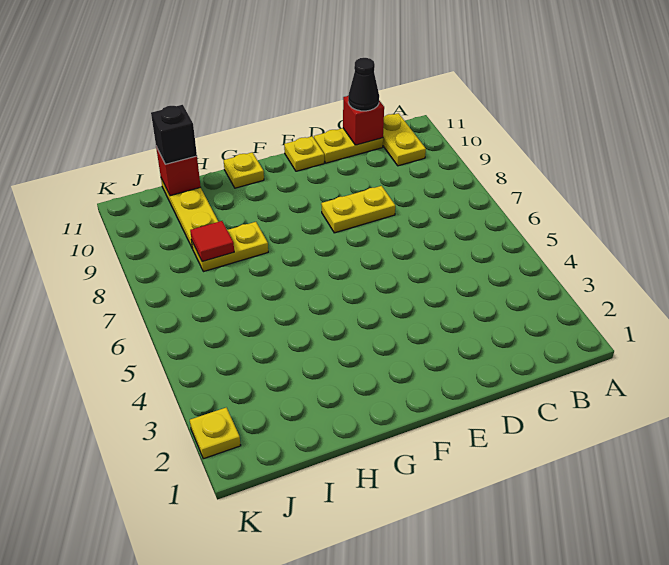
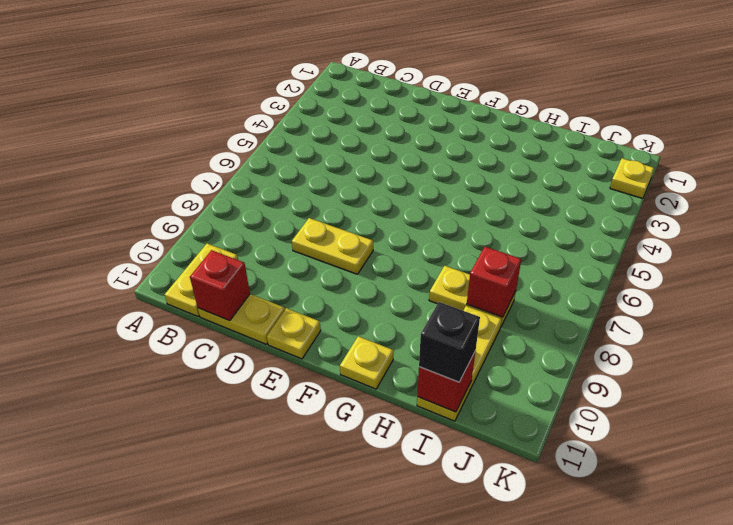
black 1x1 cone [348,58,379,111] -> none
red 1x1 tile [190,221,234,262] -> red 1x1 brick [467,247,521,317]

